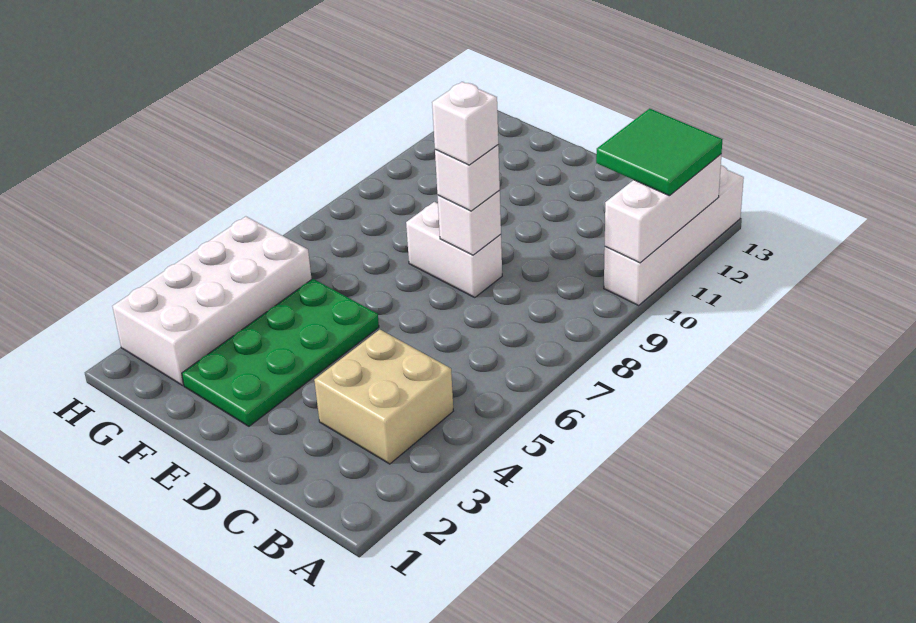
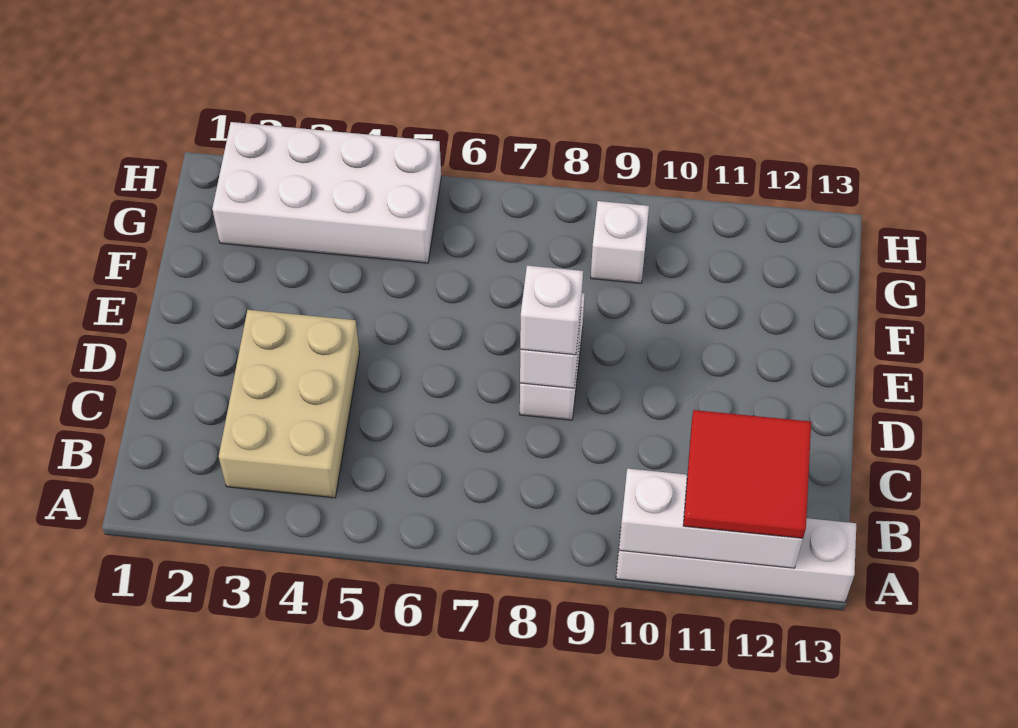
green 2x2 tile [596,109,723,196] -> red 2x2 tile [683,410,811,538]
tan 2x2 brick [314,330,453,464] -> tan 2x3 brick [219,310,360,498]
white 1x1 brick [432,82,498,165] -> white 1x1 brick moved to [591,201,649,283]
green 2x4 plate [182,279,379,426] -> none

